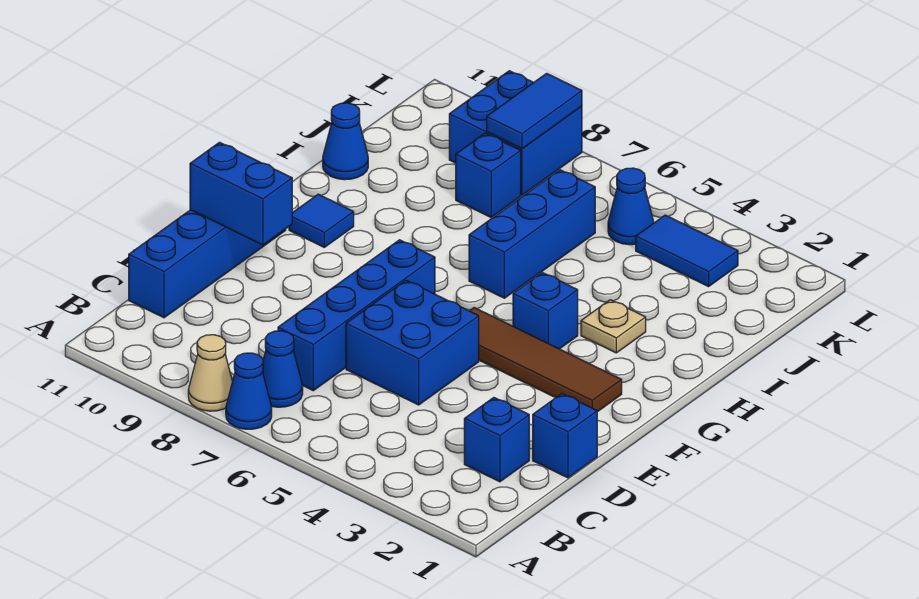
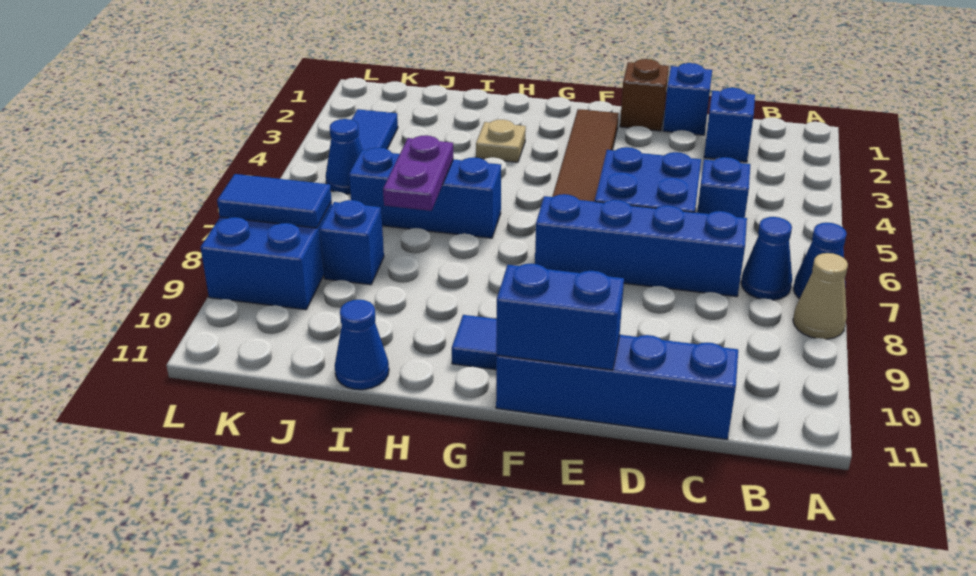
none -> brown 1x1 brick [620,59,669,131]
blue 1x2 brick [190,142,292,245] -> blue 1x2 brick turned to [496,264,624,370]
blue 1x1 brick [513,273,578,349] -> blue 1x1 brick moved to [697,157,750,218]
none -> purple 1x2 plate [383,135,453,211]

